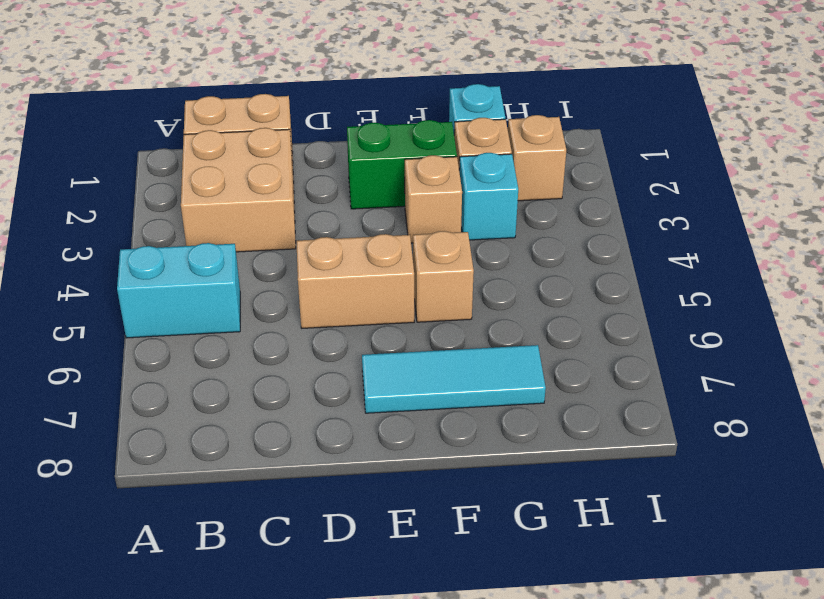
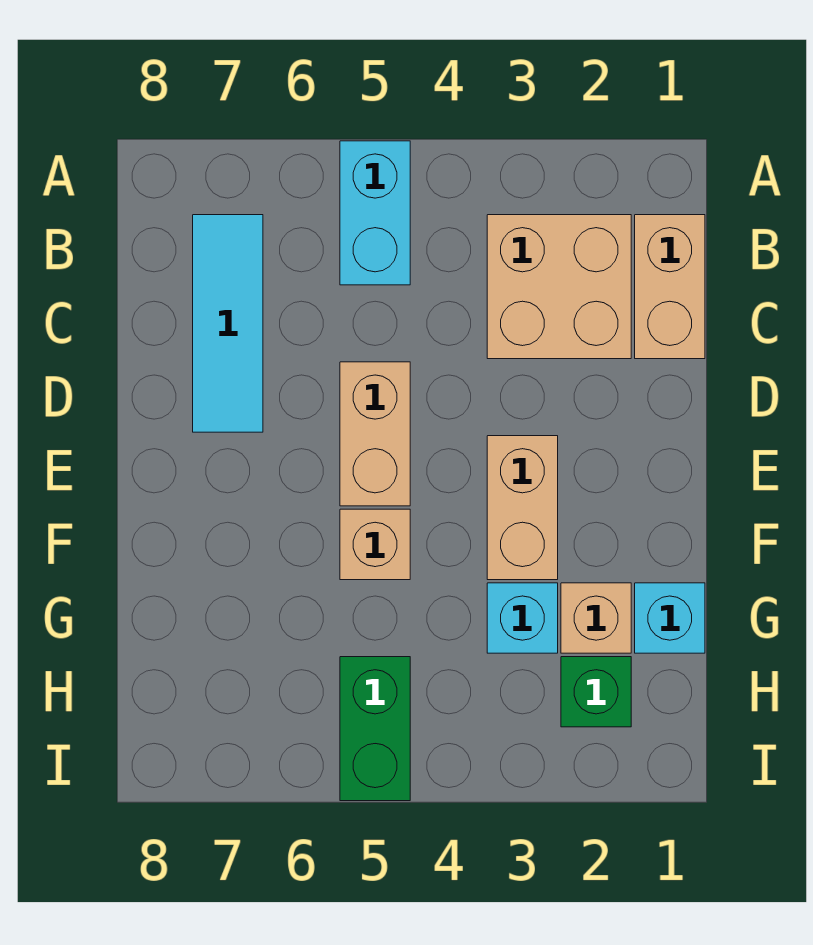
green 1x2 brick [347,120,457,209] -> green 1x2 brick moved to [340,657,410,801]
cyan 1x3 tile [362,345,546,413] -> cyan 1x3 tile moved to [193,215,263,432]
tan 1x1 brick [405,155,462,243] -> tan 1x2 brick [487,436,558,580]
tan 1x1 brick [508,115,566,201] -> green 1x1 brick [561,657,631,727]

